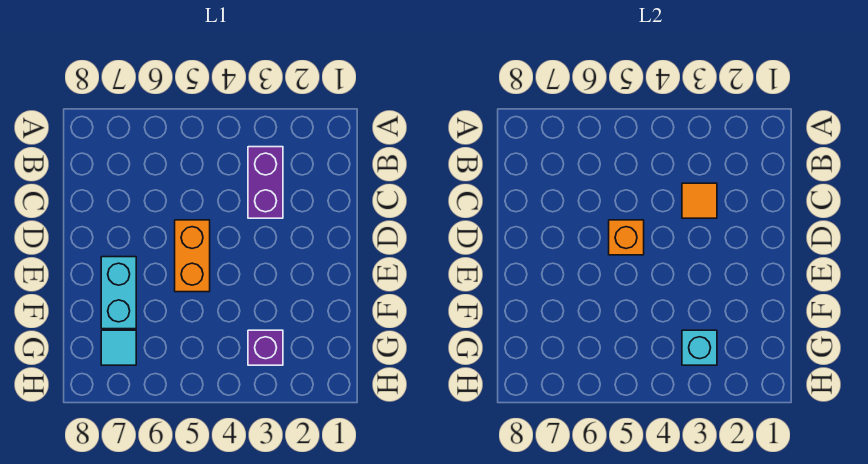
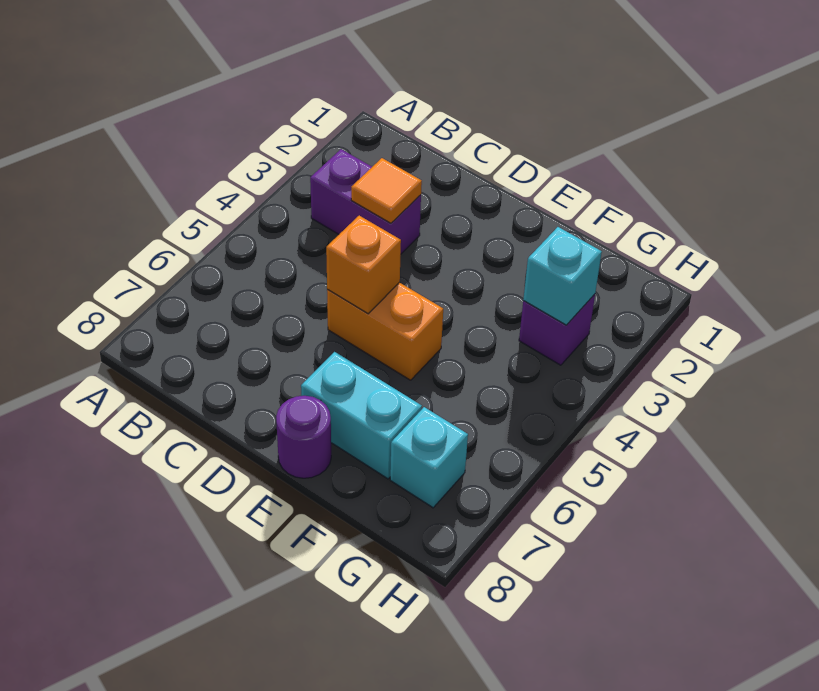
none -> purple 1x1 round brick [276,396,331,478]
cyan 1x1 tile [101,330,136,365] -> cyan 1x1 brick [390,407,468,508]

